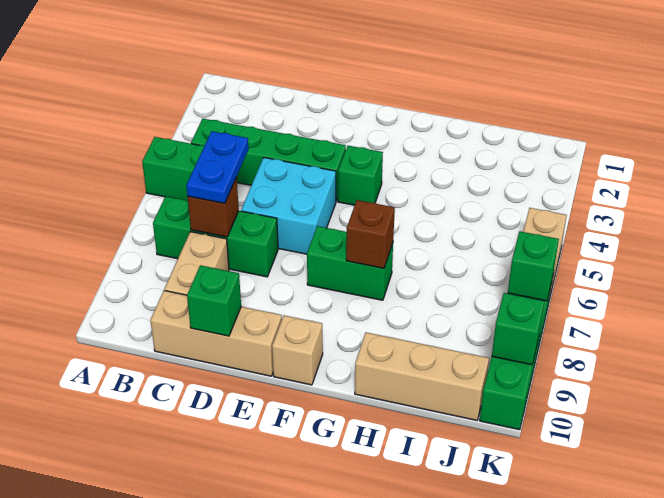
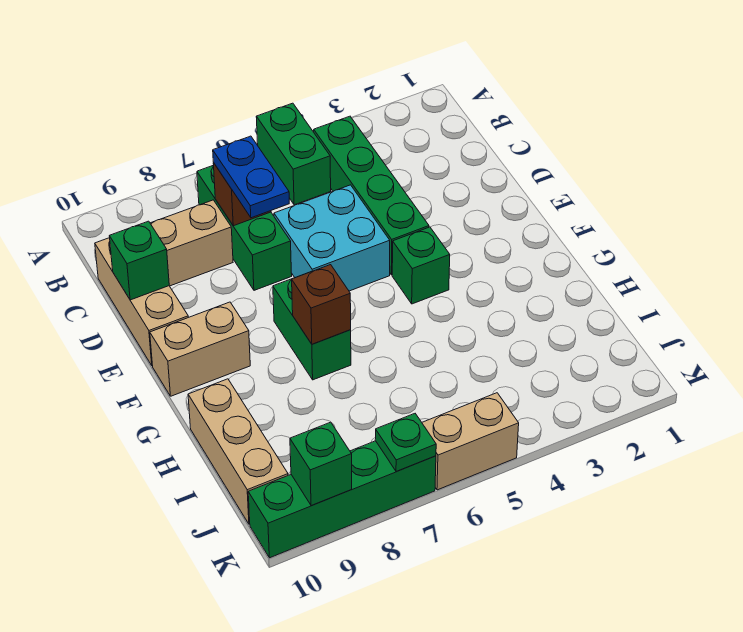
blue 1x2 plate [186,131,249,203] -> blue 1x2 plate turned to [213,136,289,218]
tan 1x1 brick [272,315,323,385] -> tan 1x2 brick [150,302,250,396]
green 1x1 brick [508,231,559,301] -> green 1x1 plate [375,414,436,471]

